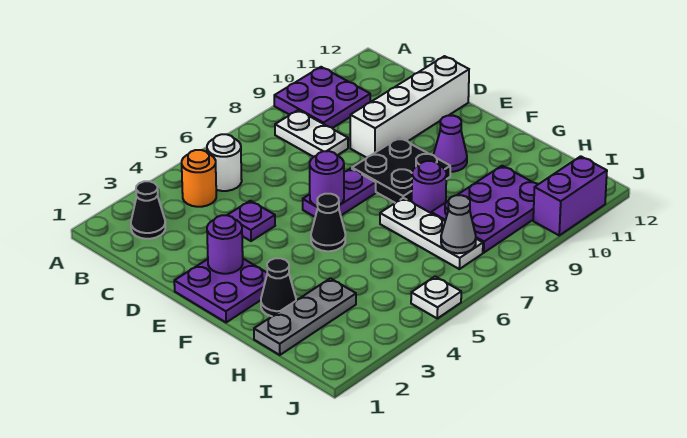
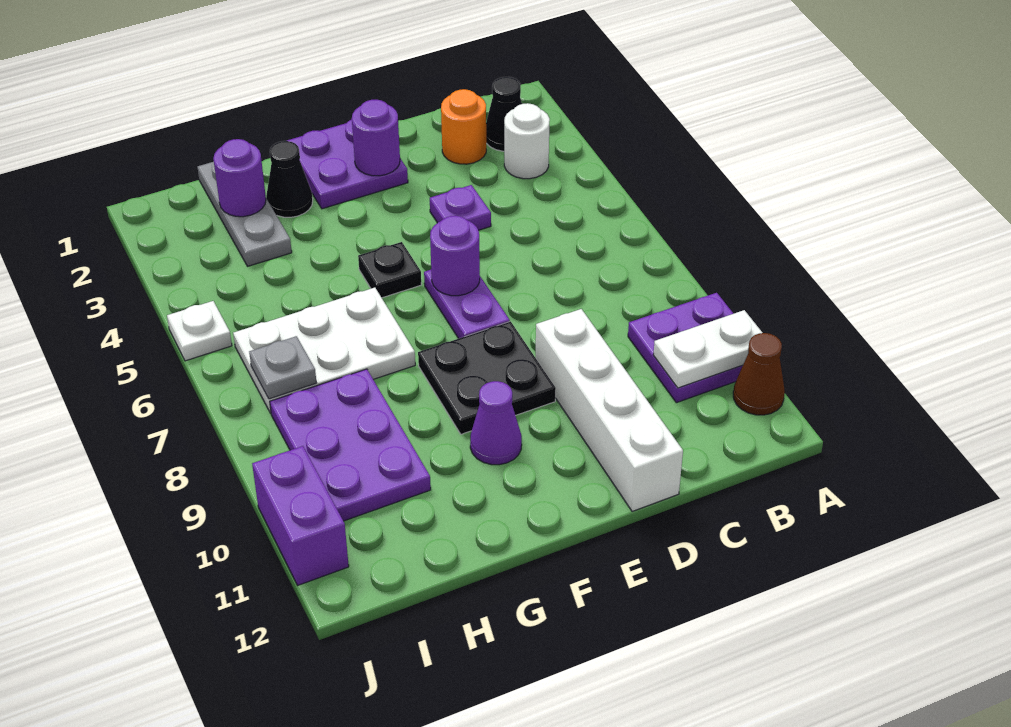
none -> brown 1x1 cone [733,333,785,415]
orange 1x1 round brick [182,150,216,207] -> orange 1x1 round brick moved to [441,89,486,164]
white 1x1 round brick [207,134,242,191] -> white 1x1 round brick moved to [504,103,550,179]
white 1x2 plate [275,110,348,157] -> white 1x2 plate moved to [653,310,762,388]
black 1x1 cone [311,194,345,251] -> black 1x1 plate [358,242,421,298]
white 1x3 plate [380,198,483,269] -> white 2x3 plate [233,288,415,413]
purple 1x1 round brick [412,161,446,213] -> purple 1x1 round brick moved to [213,139,266,217]
grey 1x1 cone [441,195,476,253] -> grey 1x1 plate [249,336,316,399]

